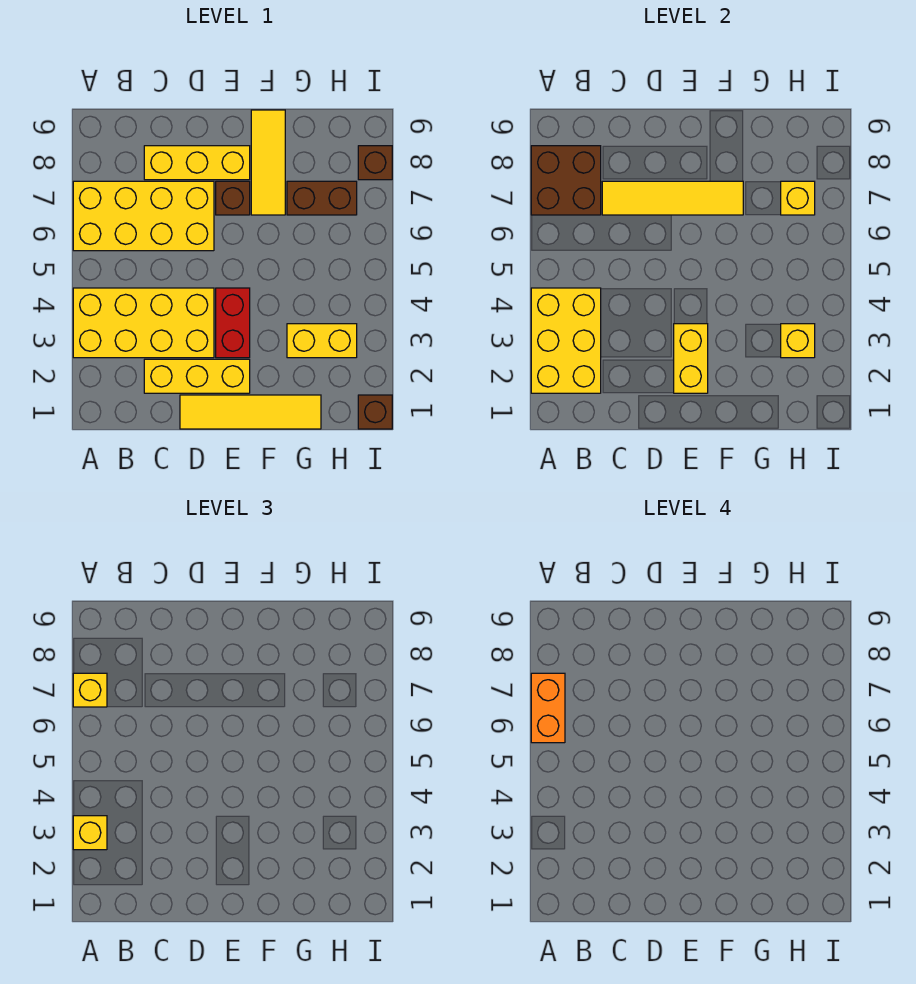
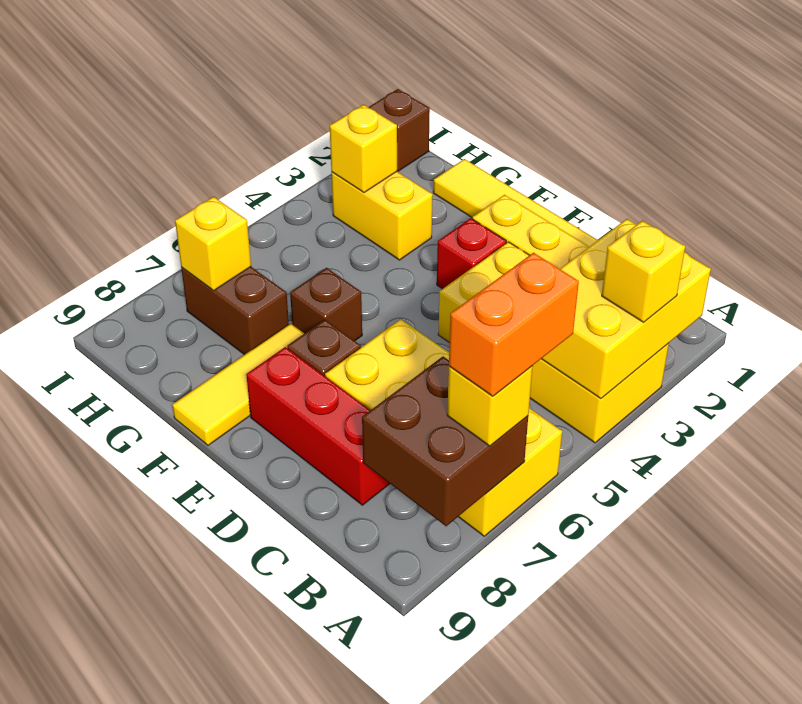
yellow 1x4 tile [602,181,743,215] -> none
yellow 1x3 brick [144,146,250,180] -> red 1x3 brick [246,347,390,505]
yellow 1x2 brick [674,324,708,393] -> none
red 1x2 brick [216,288,250,358] -> red 1x1 brick [437,218,506,289]
brown 1x1 brick [358,146,392,180] -> brown 1x1 brick moved to [290,268,362,341]

